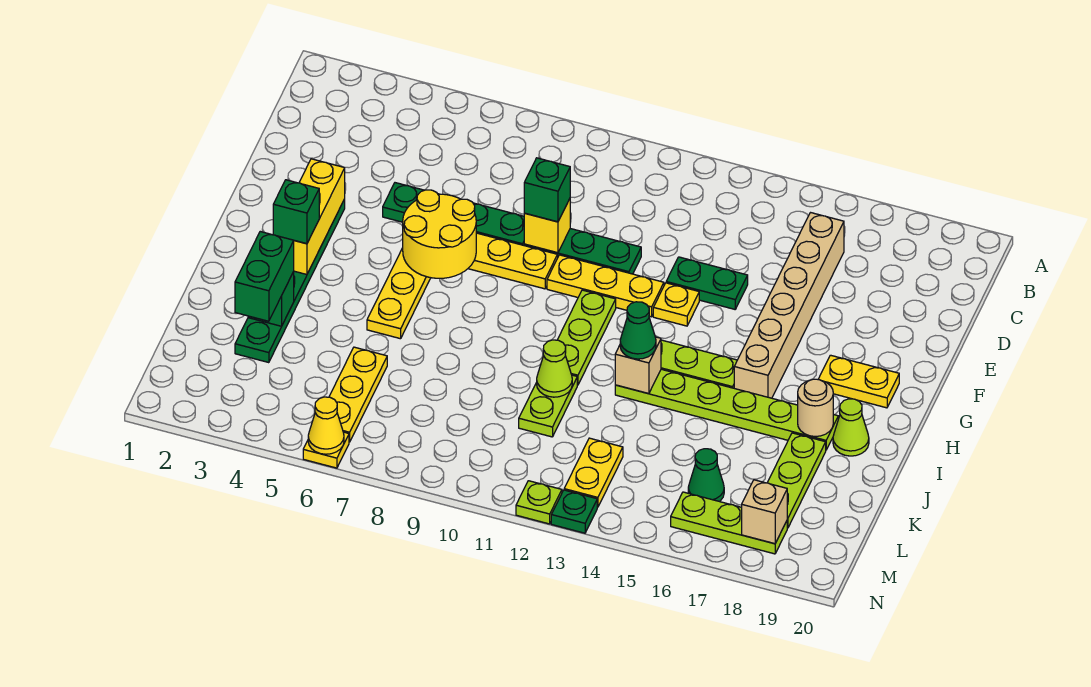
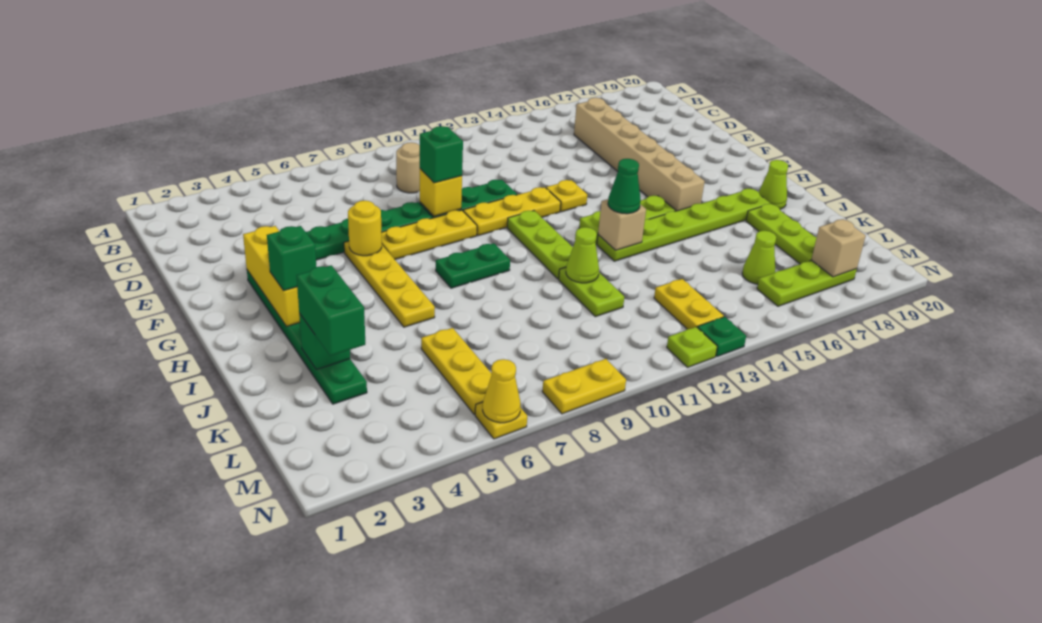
green 1x2 plate [666,257,748,309] -> green 1x2 plate moved to [436,243,510,288]
yellow 2x2 round brick [403,190,476,278] -> yellow 1x1 round brick [348,201,382,256]
yellow 1x2 plate [818,355,899,408] -> yellow 1x2 plate moved to [542,359,626,414]
tan 1x1 round brick [798,379,833,436] -> tan 1x1 round brick moved to [396,142,420,193]
green 1x1 cone [688,449,724,501] -> lime 1x1 cone [742,231,776,284]

